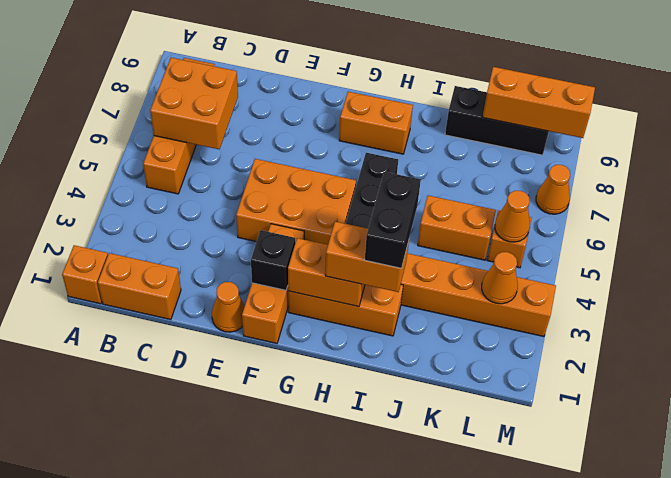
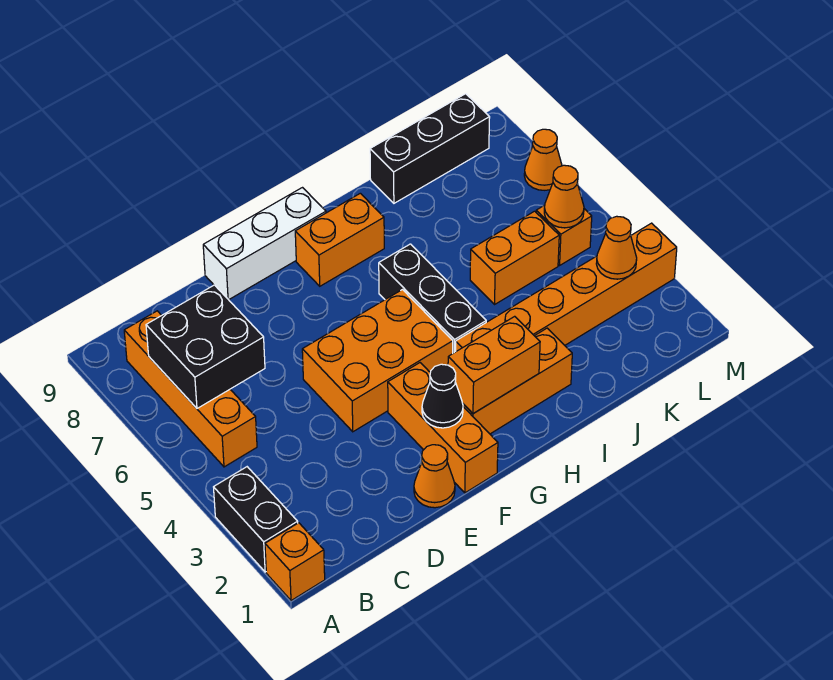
orange 1x2 brick [98,253,181,320] -> none
orange 2x2 brick [150,58,238,149] -> black 2x2 brick [146,285,265,408]
none -> white 1x3 brick [203,188,326,300]
black 1x1 brick [251,230,295,290] -> black 1x1 cone [422,364,463,428]
orange 1x2 brick [325,221,409,292] -> none
black 1x2 brick [365,172,421,268] -> black 1x2 brick moved to [214,467,298,572]
orange 1x3 brick [482,67,595,138] -> none

